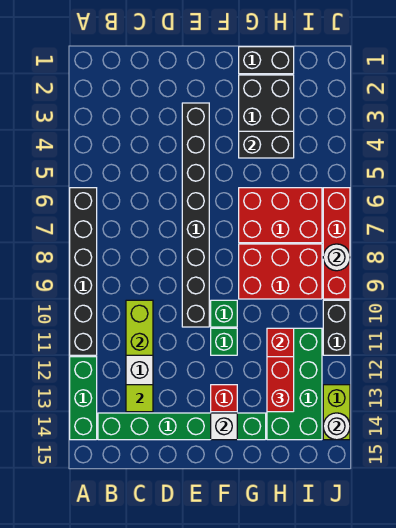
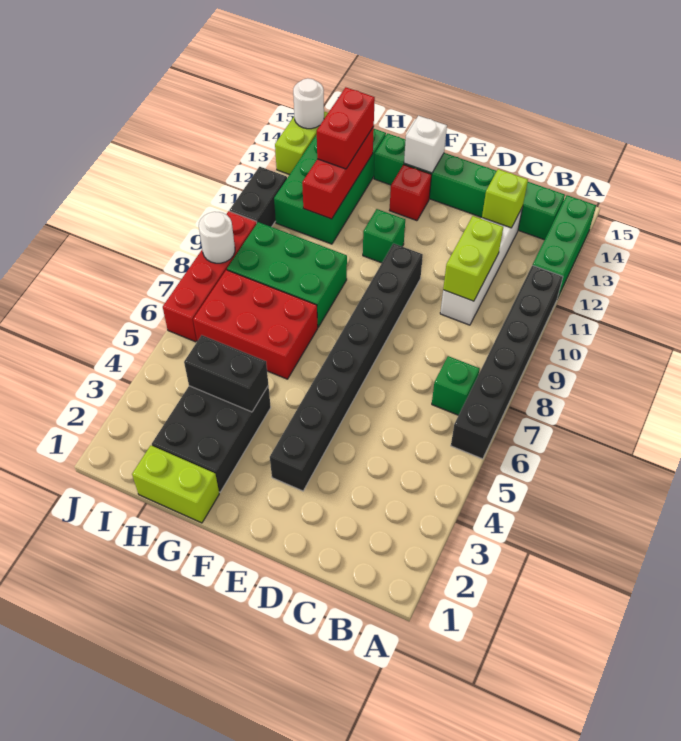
lime 1x1 tile [126,385,153,412] -> lime 1x1 brick [482,169,528,228]
green 1x1 brick [211,300,237,327] -> green 1x1 brick moved to [432,356,480,415]
black 1x2 brick [239,47,294,74] -> lime 1x2 brick [132,446,219,523]
red 2x3 brick [239,244,322,299] -> green 2x3 brick [227,222,347,327]

